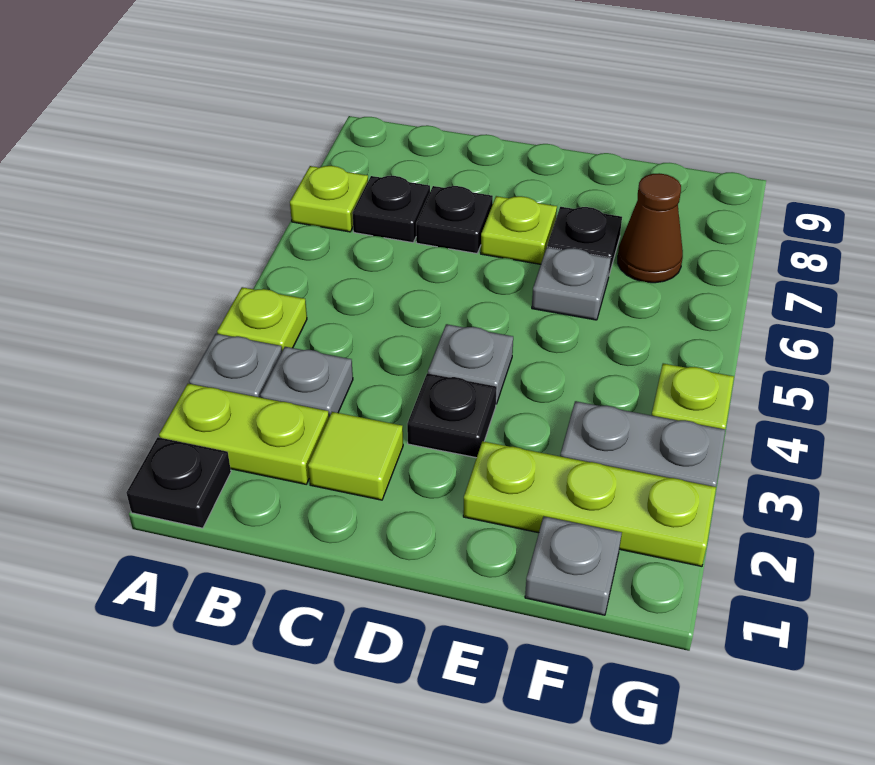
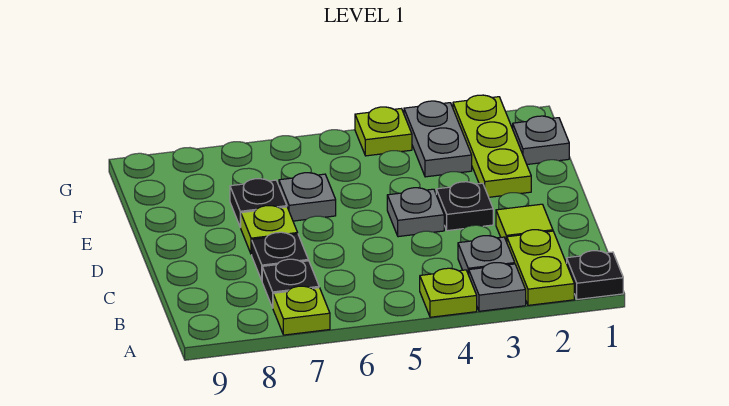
brown 1x1 cone [618,173,683,283] -> none

